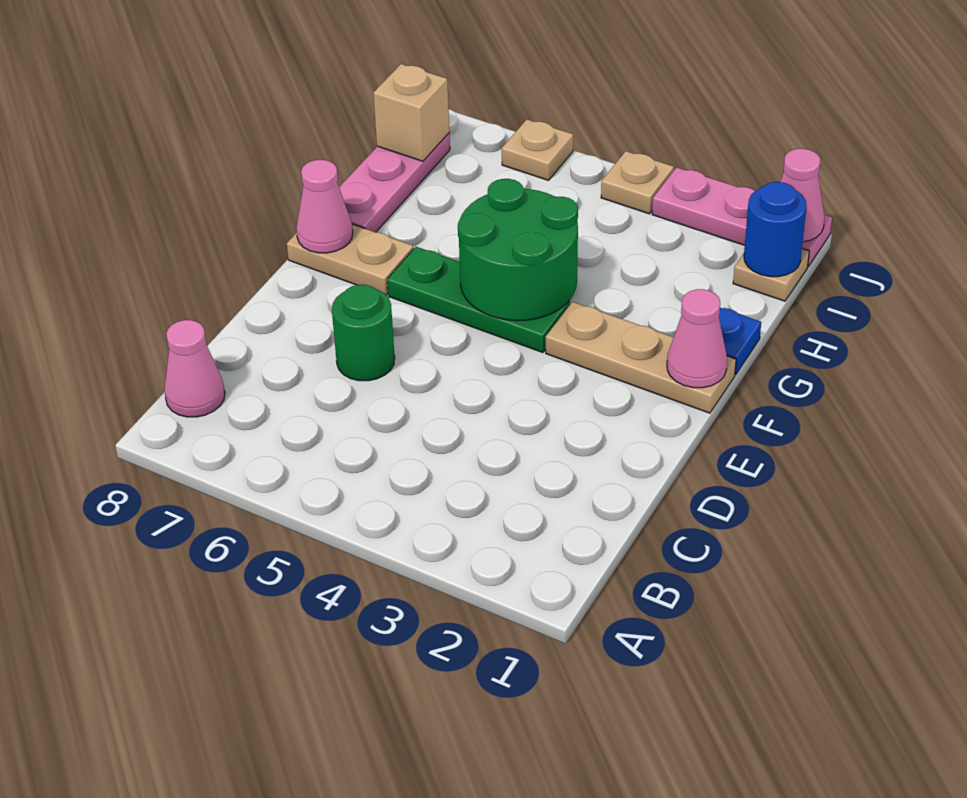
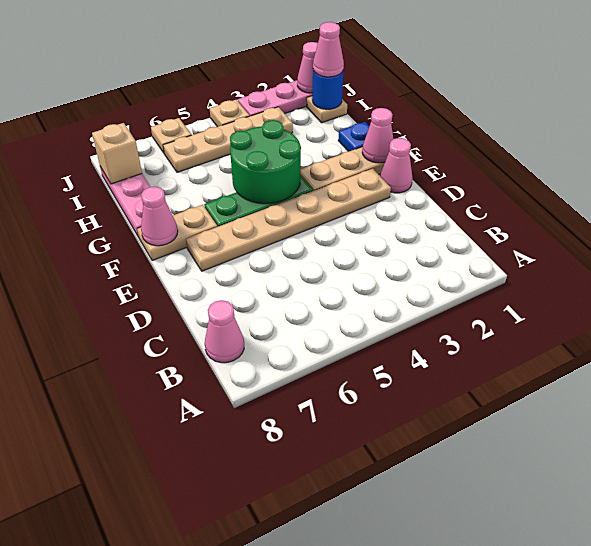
green 1x1 round brick [332,285,395,381] -> none
none -> pink 1x1 cone [380,138,412,193]
none -> tan 1x6 plate [186,169,391,271]
none -> pink 1x1 cone [313,22,344,77]
none -> tan 1x4 plate [163,107,293,172]

